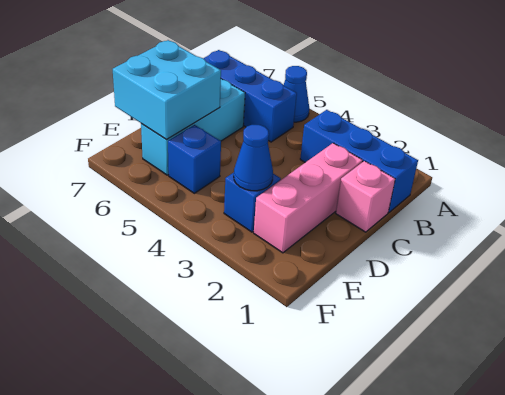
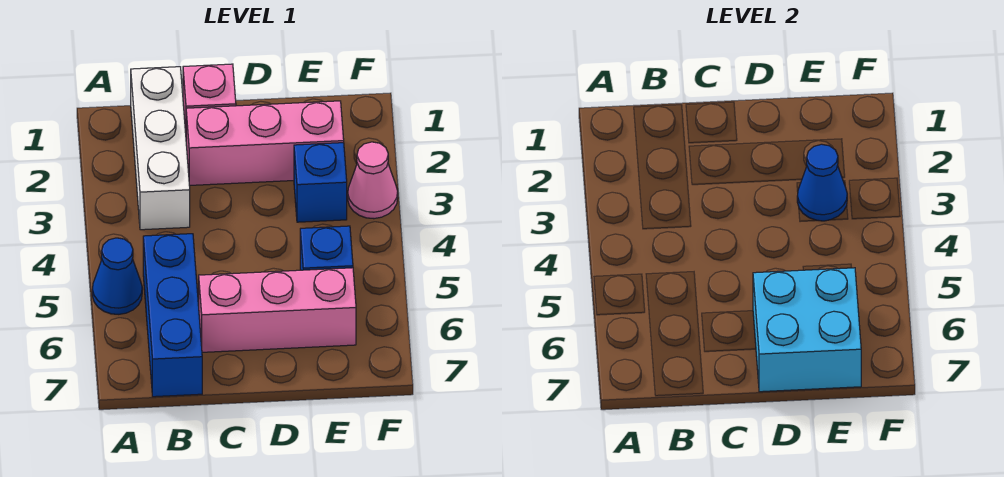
blue 1x3 brick [300,110,418,212] -> white 1x3 brick [131,67,190,230]
cyan 1x3 brick [141,79,245,175] -> pink 1x3 brick [199,268,356,352]
none -> pink 1x1 cone [348,142,398,219]

